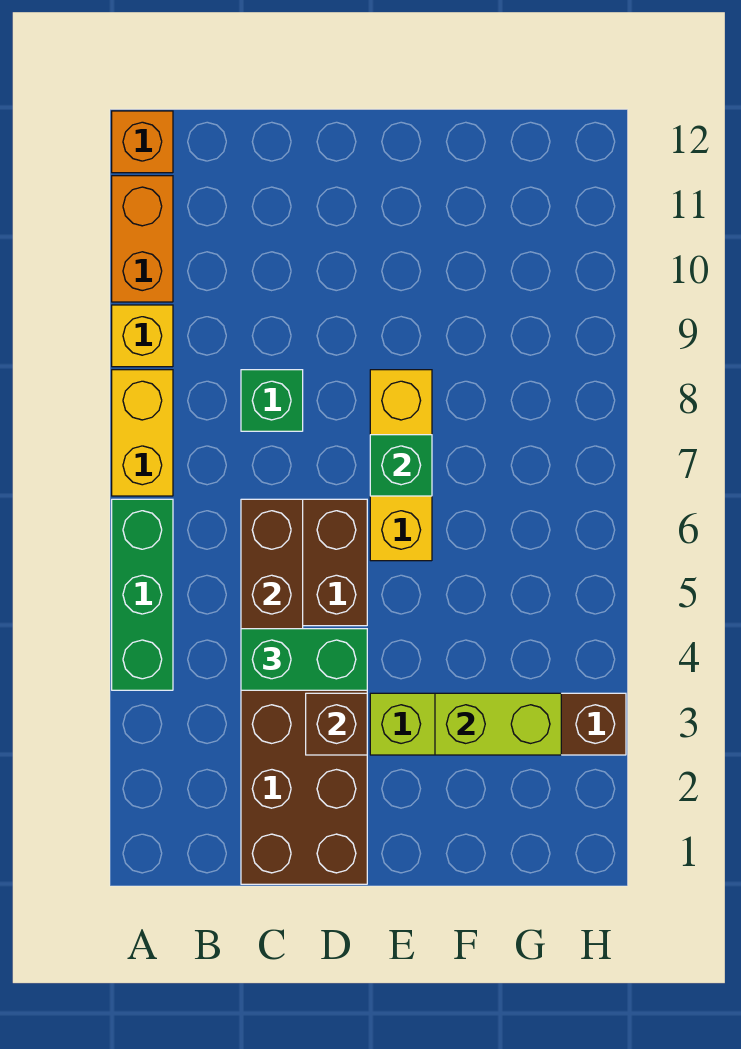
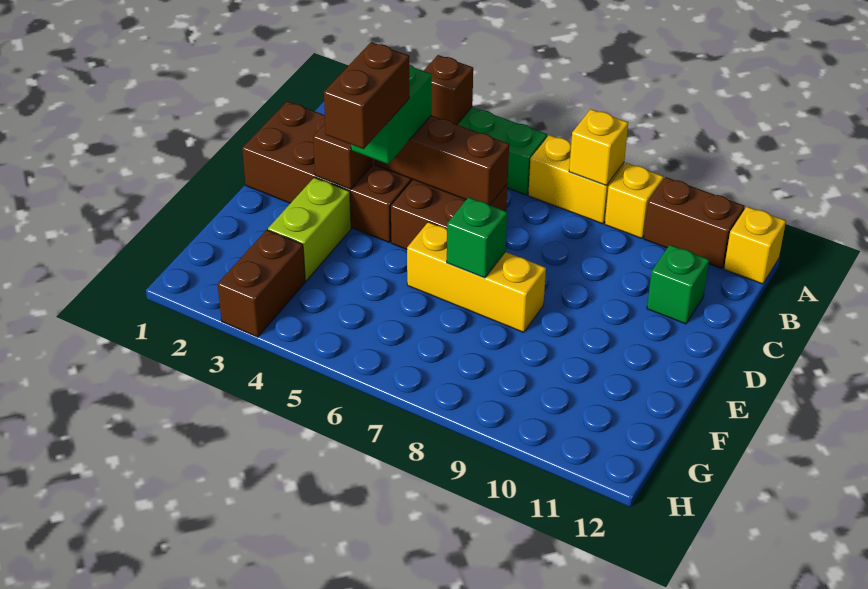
none -> brown 1x1 brick [424,55,473,125]
none -> yellow 1x1 brick [569,109,628,186]
orange 1x2 brick [112,176,173,302] -> brown 1x2 brick [644,177,745,269]
orange 1x1 brick [112,111,173,173] -> yellow 1x1 brick [724,207,786,284]
green 1x1 brick [241,370,303,431] -> green 1x1 brick moved to [647,245,709,324]
none -> brown 1x2 brick [324,42,409,149]
lime 1x2 brick [435,693,561,755] -> none

